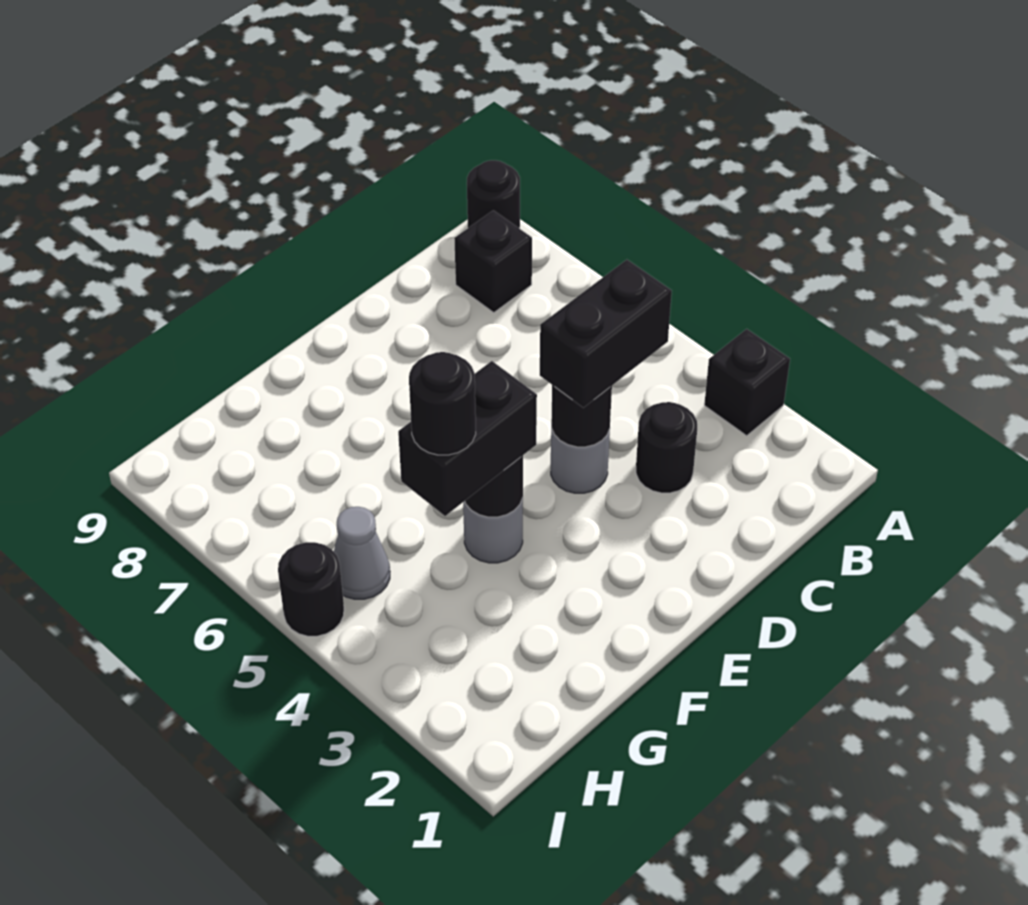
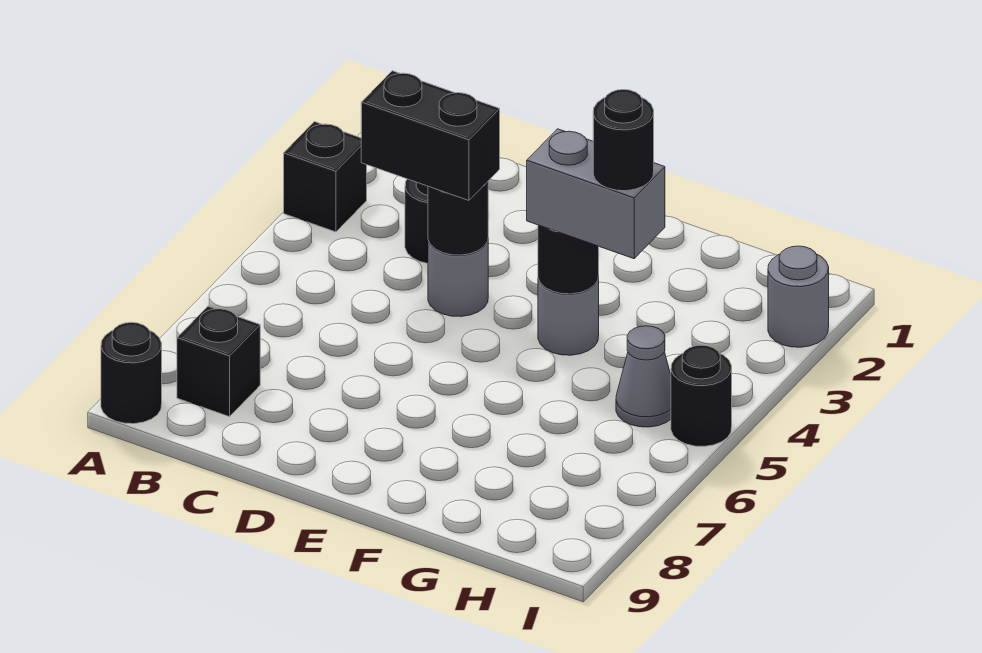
black 1x2 brick [398,361,537,516] -> grey 1x2 brick [527,129,665,259]
none -> grey 1x1 round brick [768,246,829,347]

